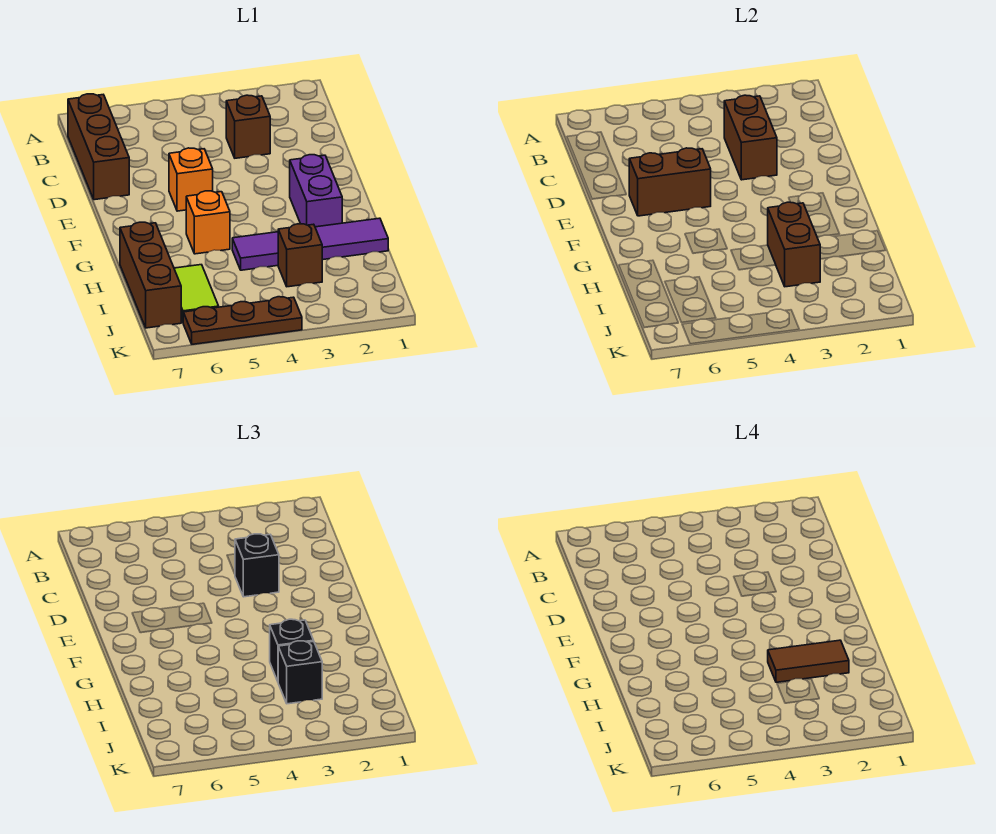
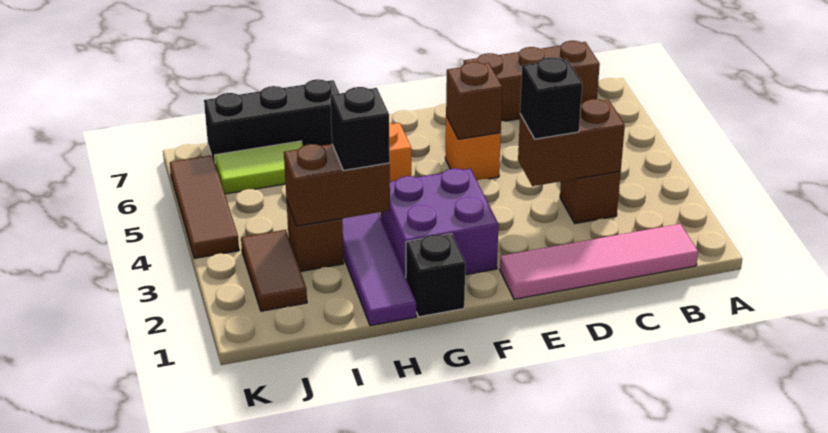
none -> pink 1x4 tile [500,224,698,299]
brown 1x2 brick [629,148,711,216] -> brown 1x1 brick [446,62,502,139]
purple 1x2 brick [290,155,342,227] -> purple 2x2 brick [381,168,499,277]
brown 1x2 tile [768,640,849,682] -> brown 1x2 tile moved to [241,230,307,311]
brown 1x3 brick [120,222,181,328] -> black 1x3 brick [204,79,339,162]
black 1x1 brick [278,641,322,704] -> black 1x1 brick moved to [406,234,465,317]
brown 1x3 plate [183,297,302,344] -> brown 1x3 tile [170,155,239,258]

